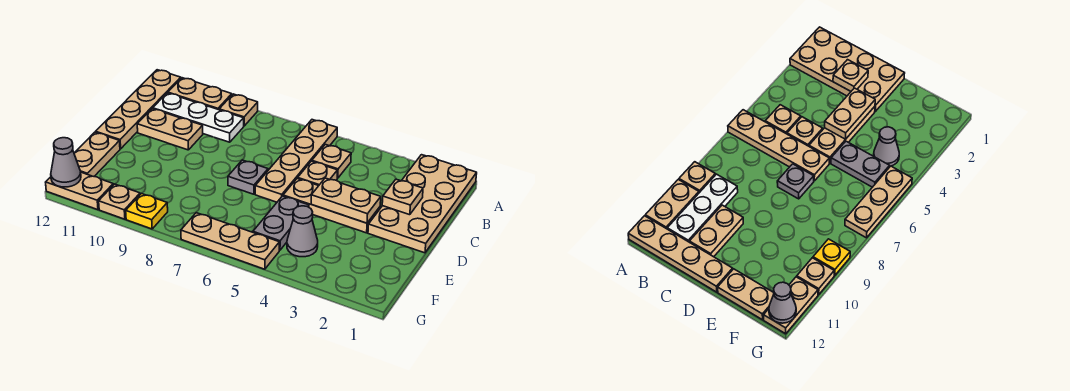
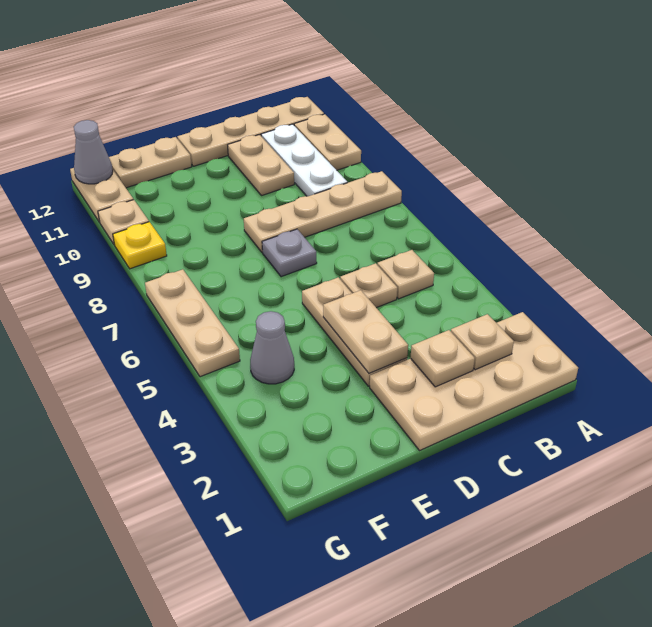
tan 1x4 plate [255,120,337,202] -> tan 1x4 plate moved to [244,171,402,252]
tan 1x1 plate [219,94,258,126] -> tan 1x1 plate moved to [451,314,514,370]
grey 1x2 plate [253,196,309,250] -> none

